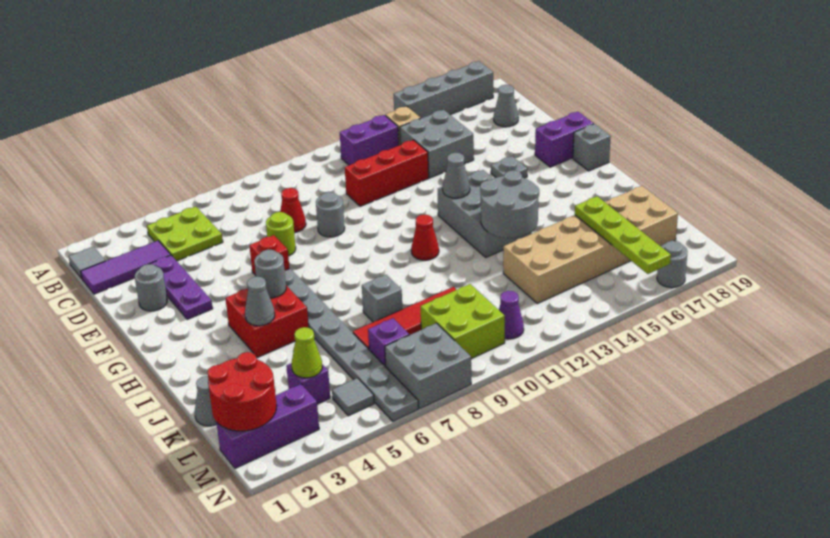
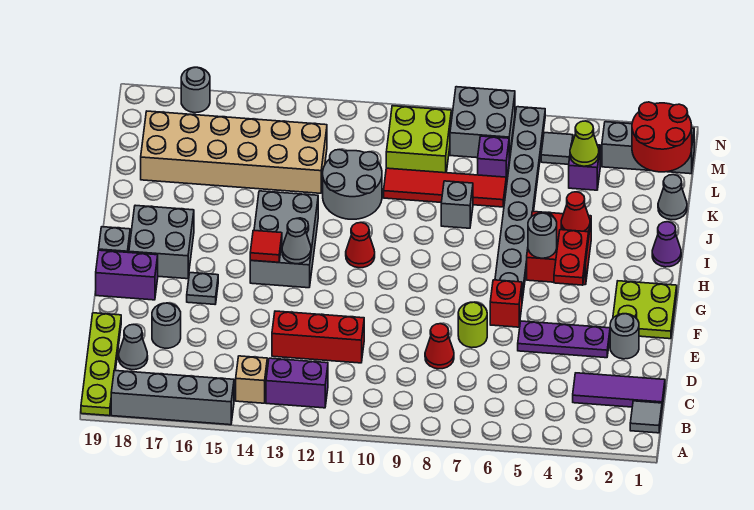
lime 2x2 plate [147,207,223,261] -> lime 2x2 plate moved to [613,281,677,339]
grey 2x2 brick [400,110,474,178] -> grey 2x2 brick moved to [129,205,194,279]
purple 1x3 plate [150,255,213,319] -> purple 1x3 plate turned to [518,321,610,358]
grey 1x1 round brick [316,192,345,237] -> grey 1x1 round brick moved to [152,303,181,348]
none -> red 1x2 plate [554,230,589,285]
none -> red 1x1 tile [250,230,282,262]
grey 1x1 cone [245,277,275,326] -> red 1x1 cone [561,192,590,232]
grey 2x2 round brick [480,170,539,238] -> grey 2x2 round brick moved to [323,150,382,219]
lime 1x4 plate [575,196,671,274] -> lime 1x4 plate moved to [81,313,121,416]
purple 1x3 brick [216,384,319,468] -> grey 1x3 brick [602,122,694,174]
purple 1x1 cone [499,291,524,339] -> purple 1x1 cone moved to [652,222,681,267]

